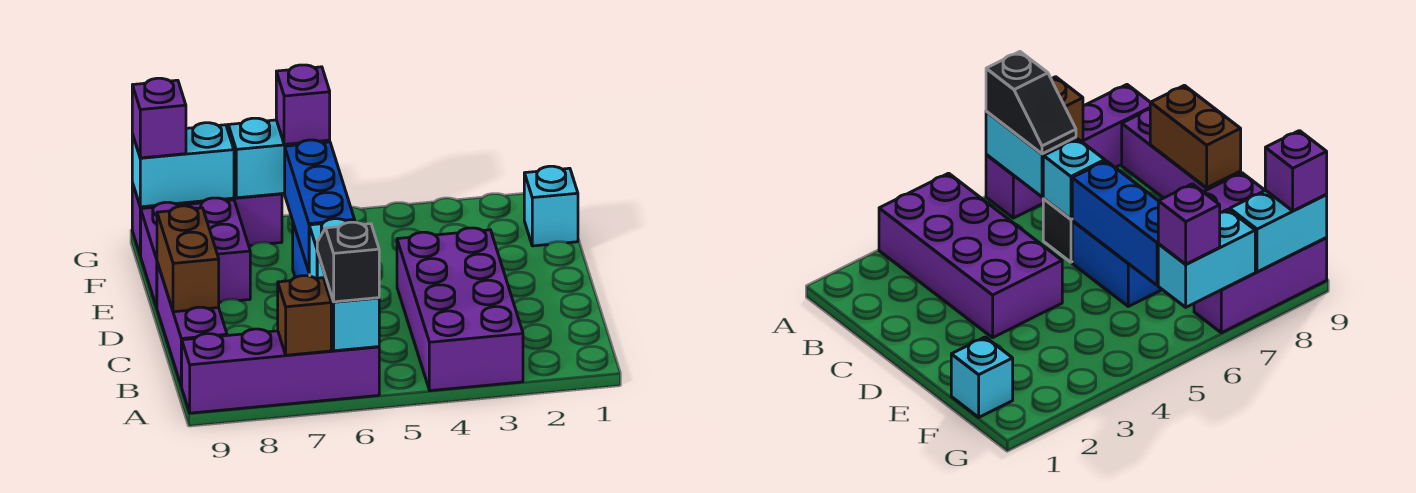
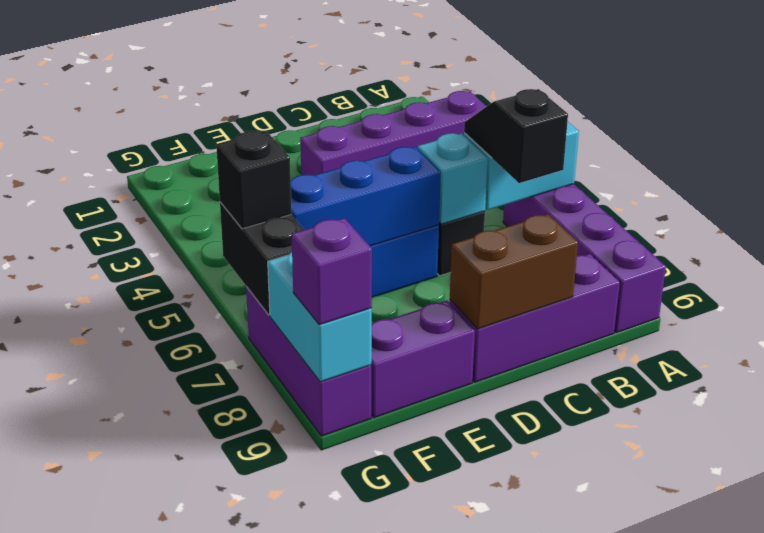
purple 2x4 brick [397,228,523,391] -> purple 1x4 brick [300,91,487,175]
black 1x2 slope [317,222,379,302] -> black 1x2 slope turned to [464,89,568,183]
brown 1x1 brick [278,276,331,355] -> none
purple 2x2 brick [140,198,250,307] -> purple 1x2 brick [371,301,475,418]
cyan 1x1 brick [524,166,578,246] -> none
cyan 1x2 brick [228,118,330,198] -> black 1x2 brick [220,202,304,315]
purple 1x1 brick [276,65,330,144] -> black 1x1 brick [216,131,292,229]

